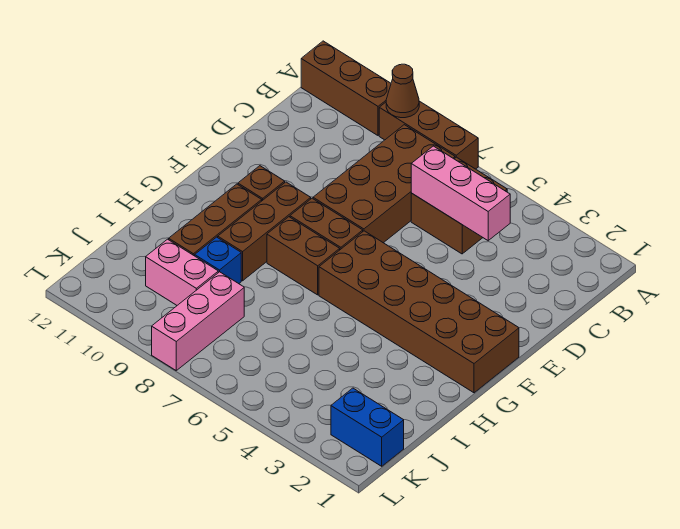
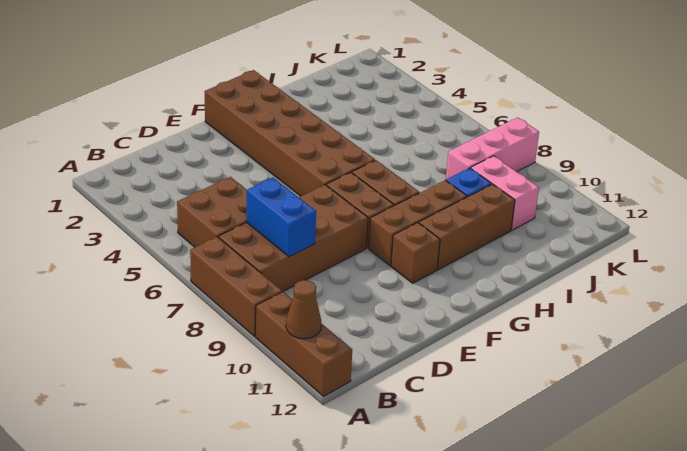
brown 1x1 cone [386,64,419,118] -> brown 1x1 cone moved to [286,280,321,339]
pink 1x3 brick [411,146,510,241] -> none
blue 1x2 brick [331,388,404,466] -> blue 1x2 brick moved to [246,178,316,257]

